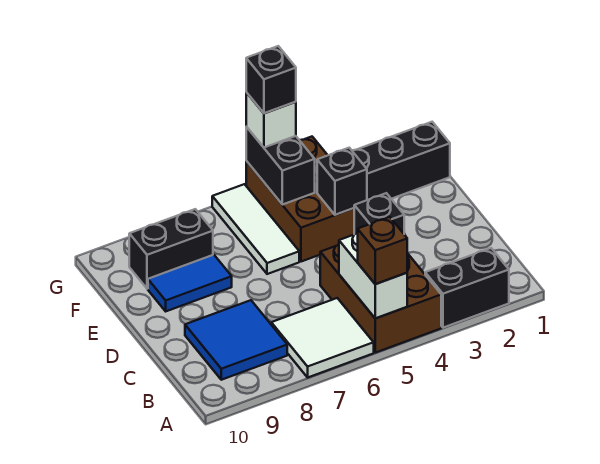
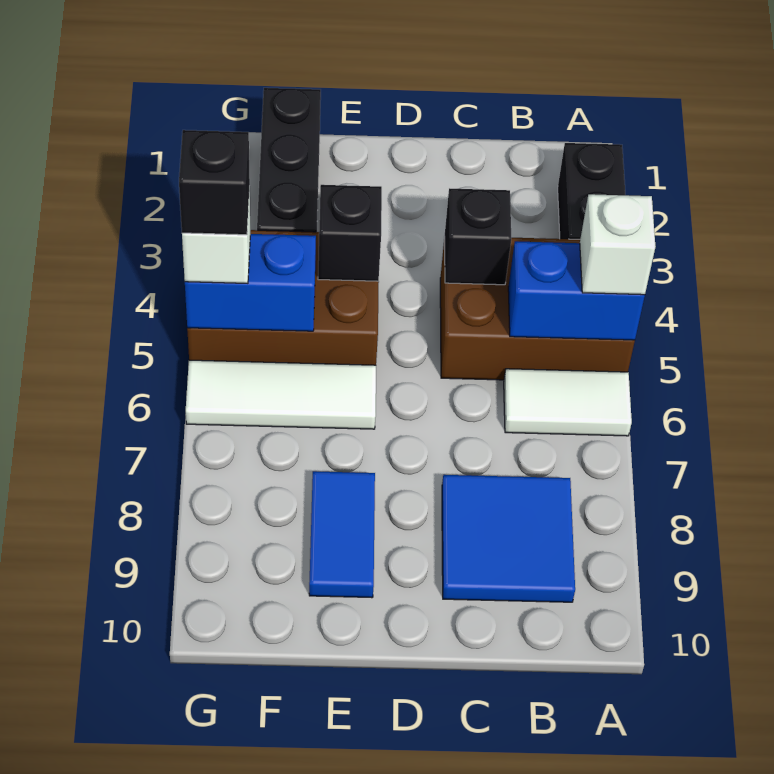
white 1x2 brick [339,233,407,318] -> blue 1x2 brick [508,241,645,340]
brown 1x1 brick [358,217,407,284] -> white 1x1 brick [580,194,656,295]
white 2x2 tile [271,298,374,377] -> white 1x2 tile [504,369,632,436]
black 1x2 brick [246,127,315,205] -> blue 1x2 brick [185,234,316,331]
black 1x2 brick [129,209,213,289] -> none

